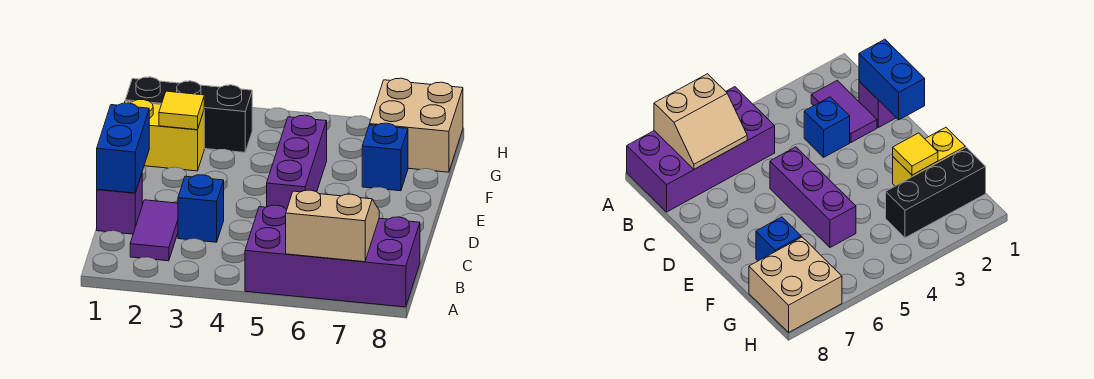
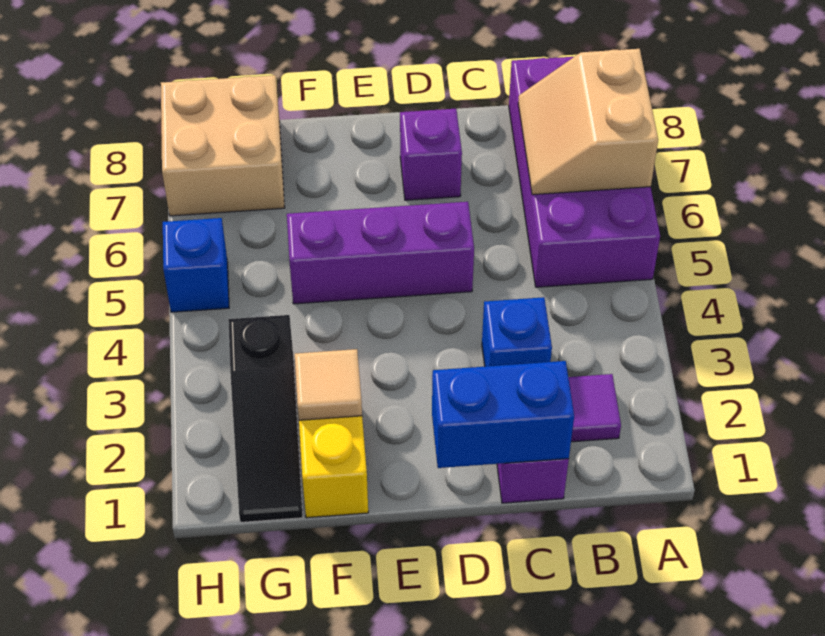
none -> purple 1x1 brick [400,109,462,200]
yellow 1x1 tile [159,91,204,130] -> tan 1x1 tile [295,349,362,420]
blue 1x1 brick [362,123,408,191] -> blue 1x1 brick moved to [163,218,229,312]
black 1x3 brick [125,77,252,152] -> black 1x3 slope [228,315,303,522]

